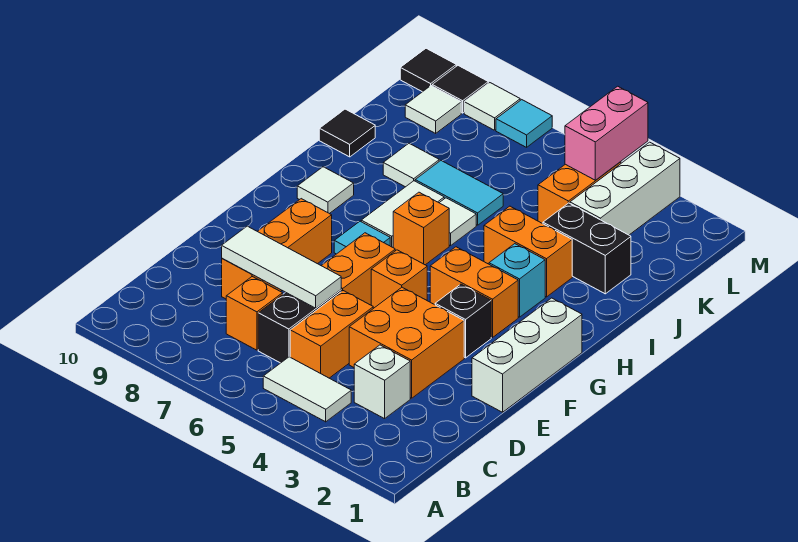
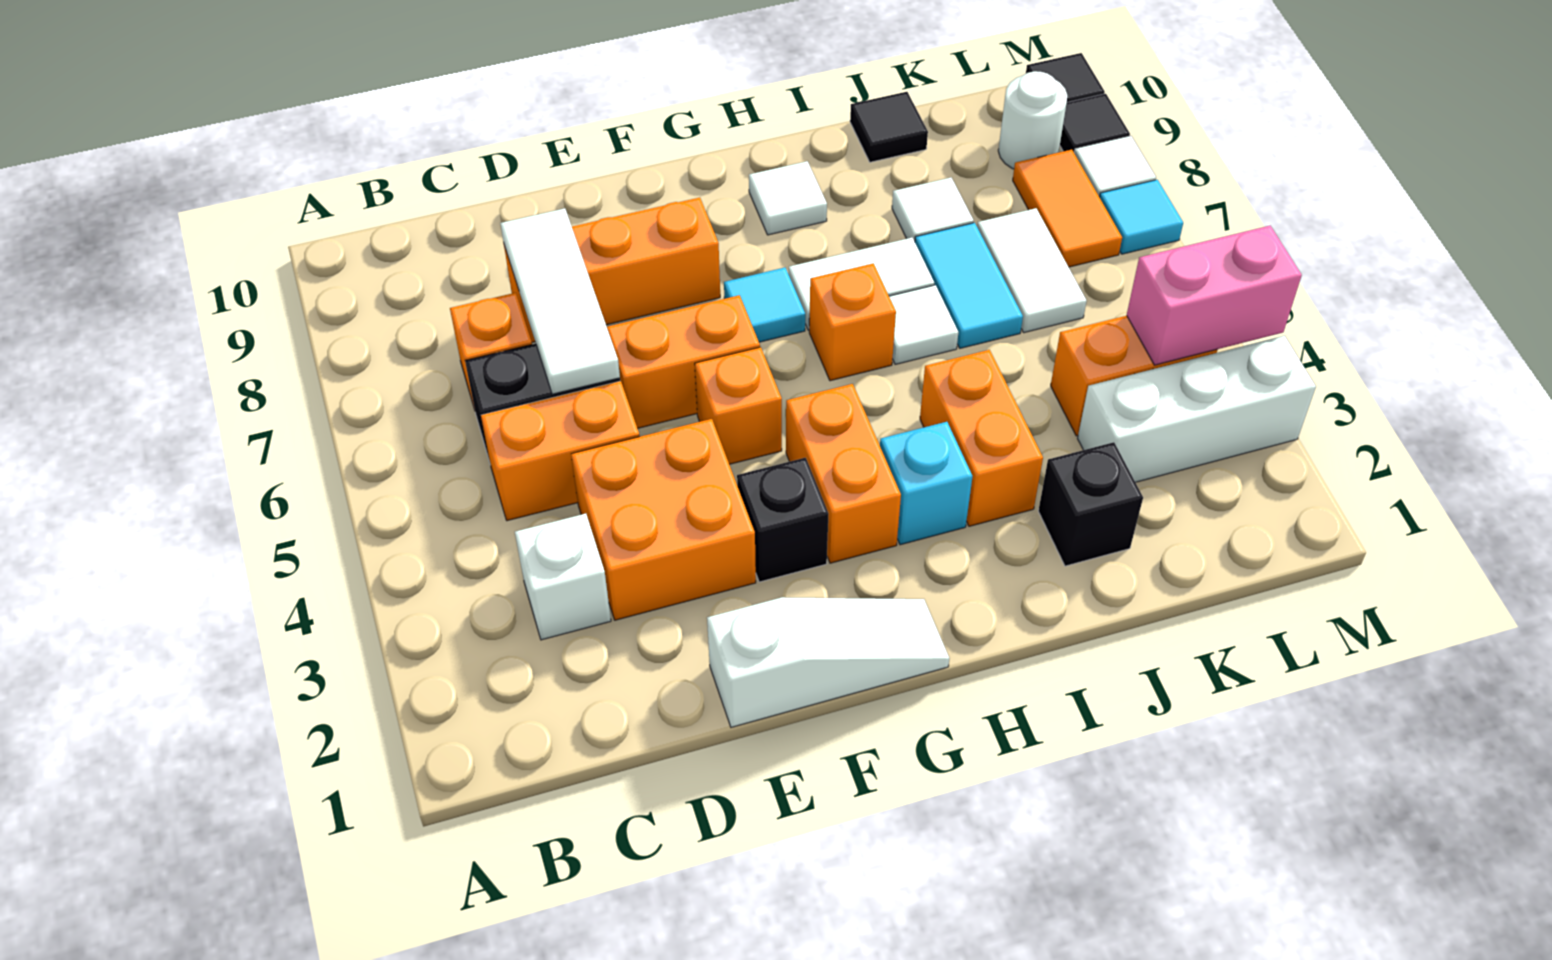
white 1x2 tile [263,357,351,422] -> white 1x2 tile moved to [977,208,1087,333]
white 1x3 brick [472,298,582,412] -> white 1x3 slope [707,597,949,727]
black 1x2 brick [543,203,631,294] -> black 1x1 brick [1038,442,1143,566]
none -> orange 1x2 tile [1013,150,1122,267]
white 1x1 tile [405,86,461,133] -> white 1x1 round brick [998,71,1067,169]

